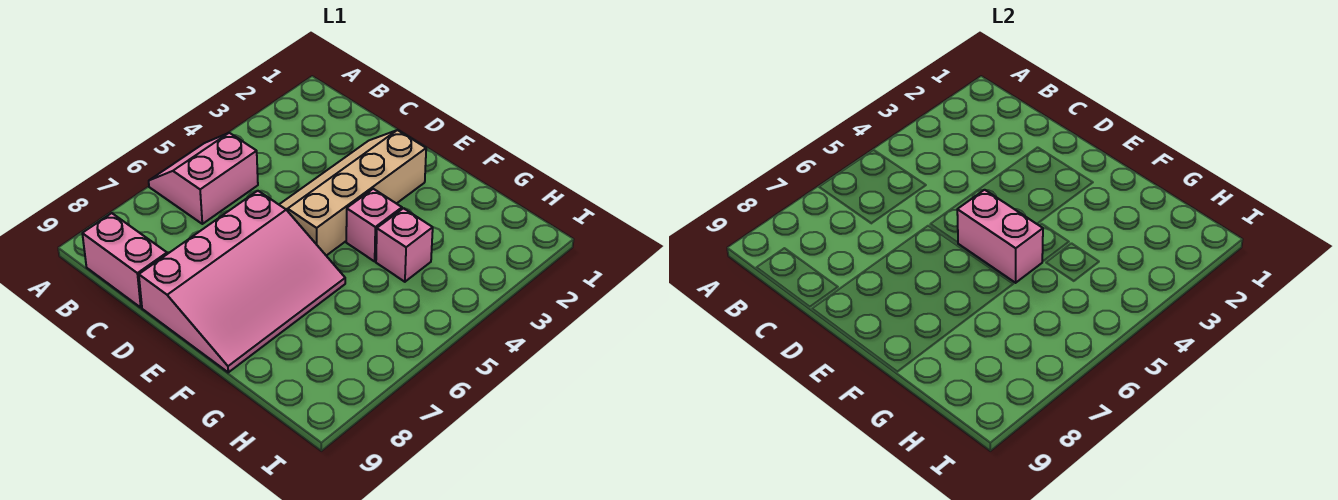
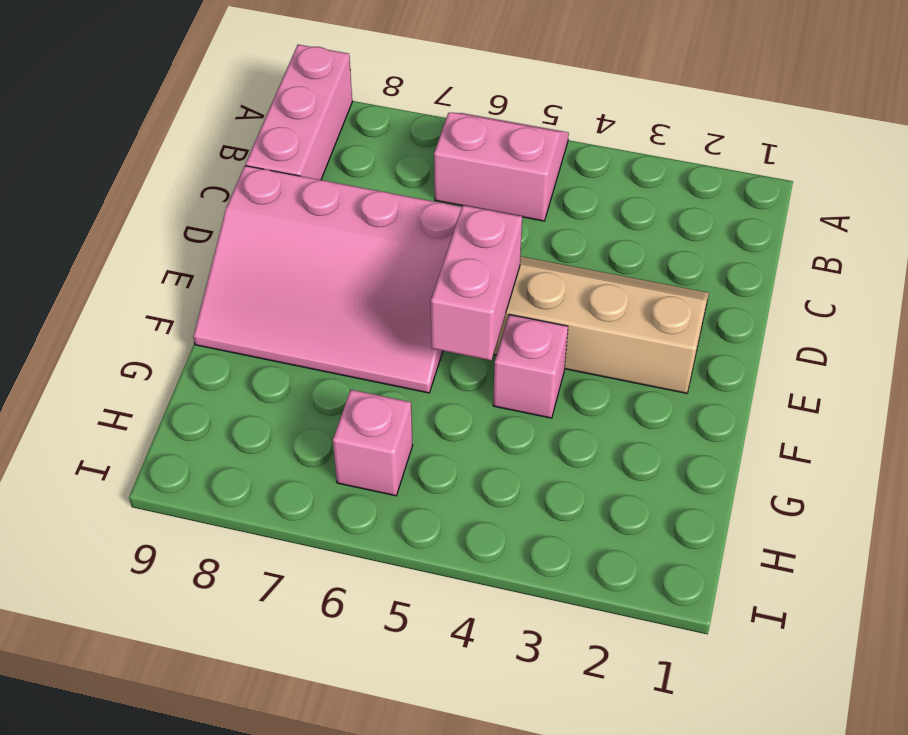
pink 1x2 brick [82,213,167,307] -> pink 1x3 brick [246,45,352,180]
pink 1x1 brick [376,208,433,282] -> pink 1x1 brick moved to [333,390,413,496]

